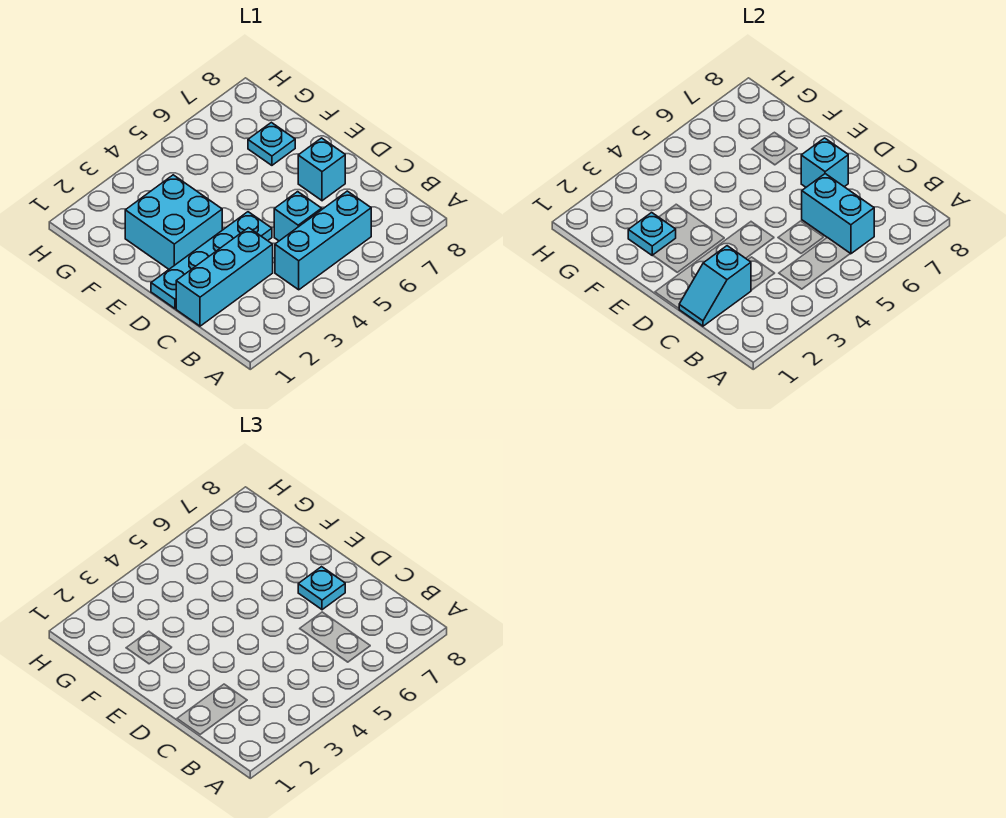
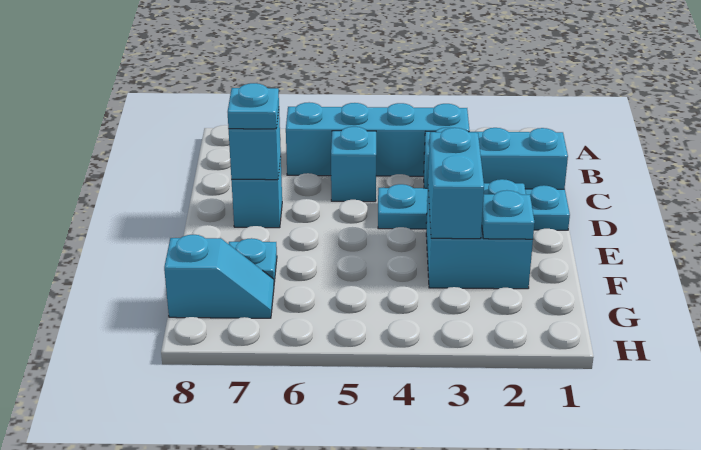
cyan 1x3 brick [275,191,371,290] -> cyan 1x4 brick [286,102,469,176]
cyan 1x2 brick [802,174,874,254] -> cyan 1x2 brick moved to [428,128,484,239]
cyan 1x2 slope [679,246,751,326] -> cyan 1x2 slope moved to [164,235,274,318]

